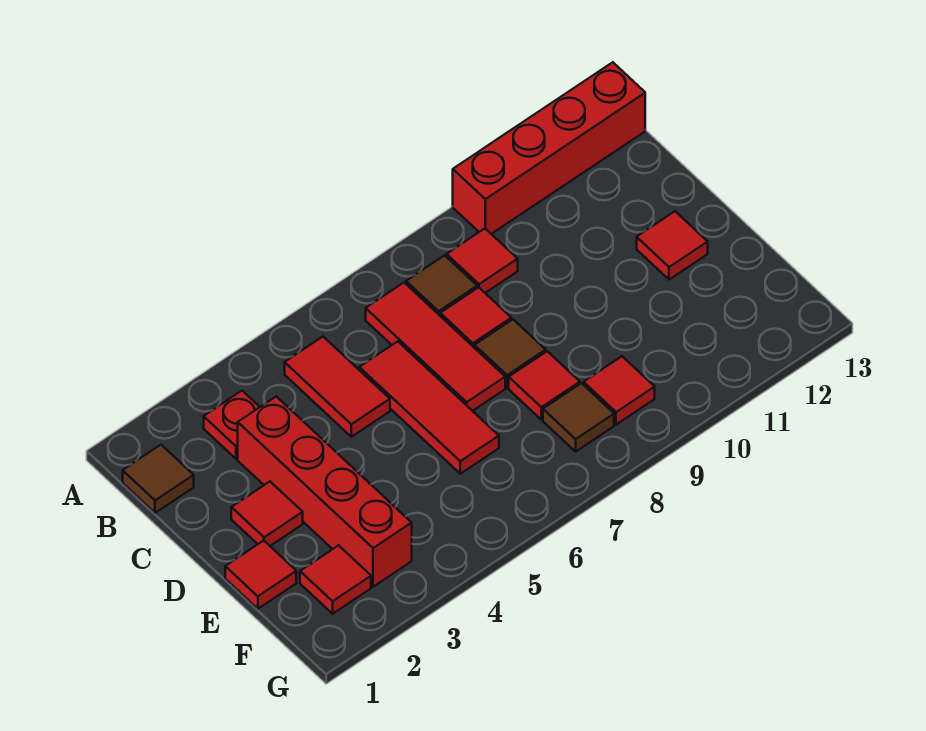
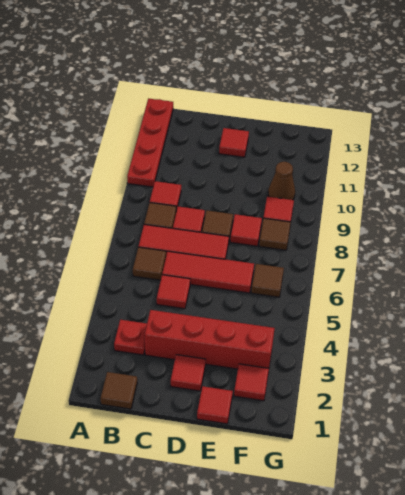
red 1x4 brick [453,62,645,234] -> red 1x4 plate [127,99,173,187]
red 1x2 tile [285,337,390,437] -> red 1x1 tile [157,275,190,309]
none -> brown 1x1 tile [133,247,166,280]
none -> brown 1x1 tile [251,264,284,297]
none -> brown 1x1 cone [268,162,295,200]

